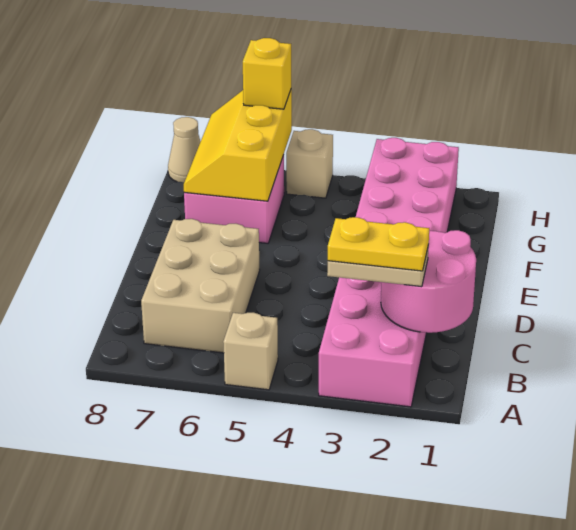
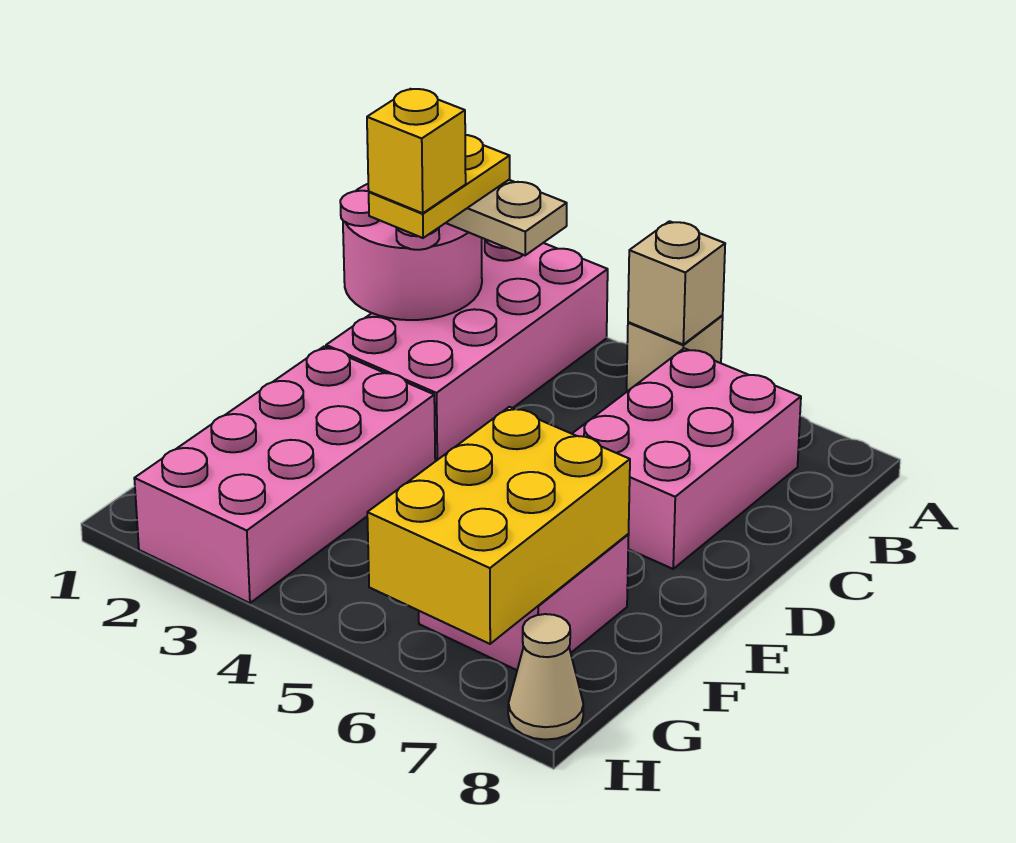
yellow 1x2 plate [328,217,429,271] -> yellow 1x2 plate turned to [369,135,510,238]
tan 2x3 brick [141,219,260,353] -> pink 2x3 brick [572,348,801,569]
yellow 2x3 slope [184,90,292,201] -> yellow 2x3 brick [367,407,630,644]
tan 1x1 brick [286,129,333,198] -> tan 1x1 brick moved to [628,221,725,344]
yellow 1x1 brick [243,38,291,109] -> yellow 1x1 brick moved to [367,89,466,213]

